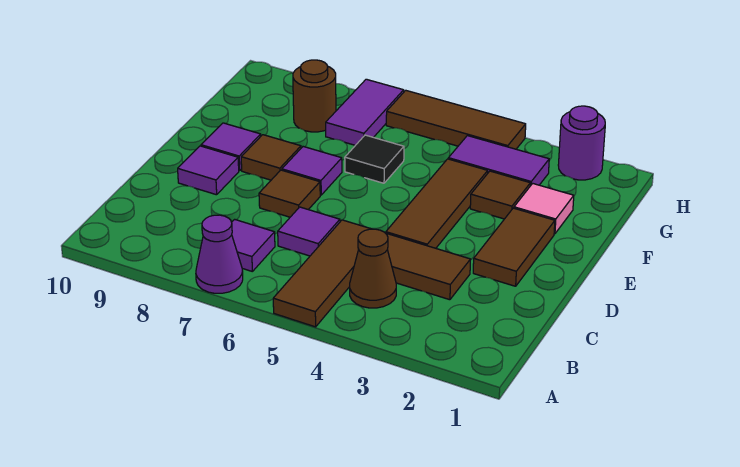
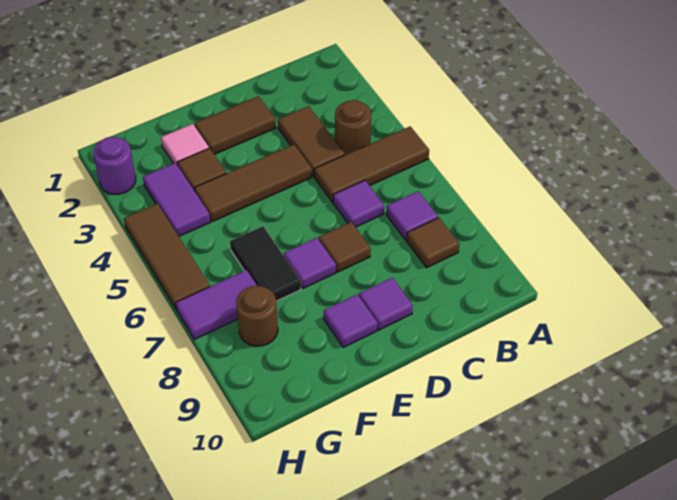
purple 1x1 cone [196,215,243,293] -> none
brown 1x1 cone [350,229,396,308] -> brown 1x1 round brick [335,100,371,155]
brown 1x1 tile [241,135,301,180] -> brown 1x1 tile moved to [407,218,459,268]
black 1x1 tile [345,135,404,183] -> black 1x2 tile [230,226,301,301]

